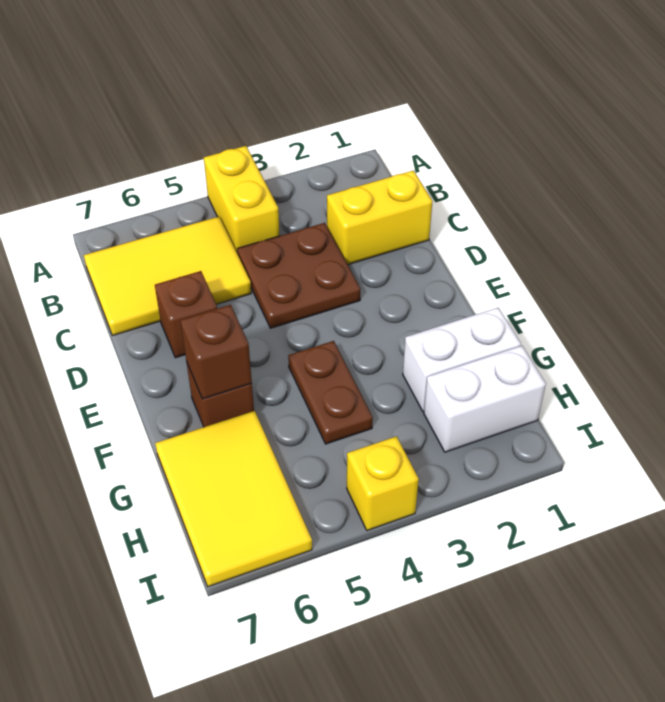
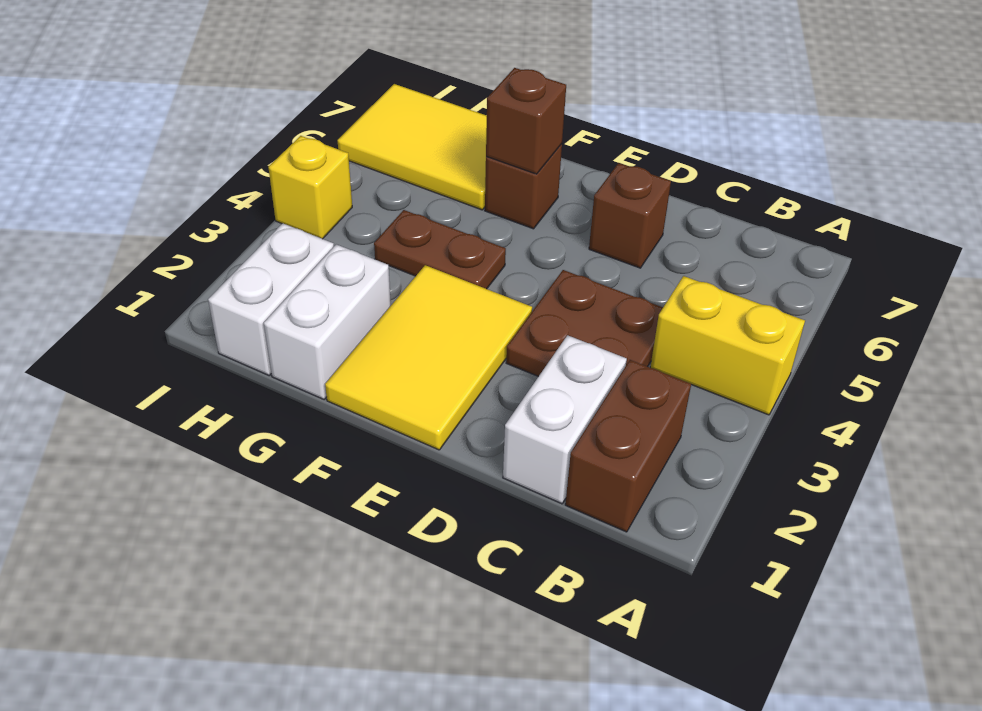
none -> brown 1x2 brick [565,360,691,532]
yellow 2x3 tile [84,217,251,336] -> yellow 2x3 tile moved to [325,265,532,450]
yellow 1x2 brick [327,170,432,264] -> white 1x2 brick [503,335,627,504]

